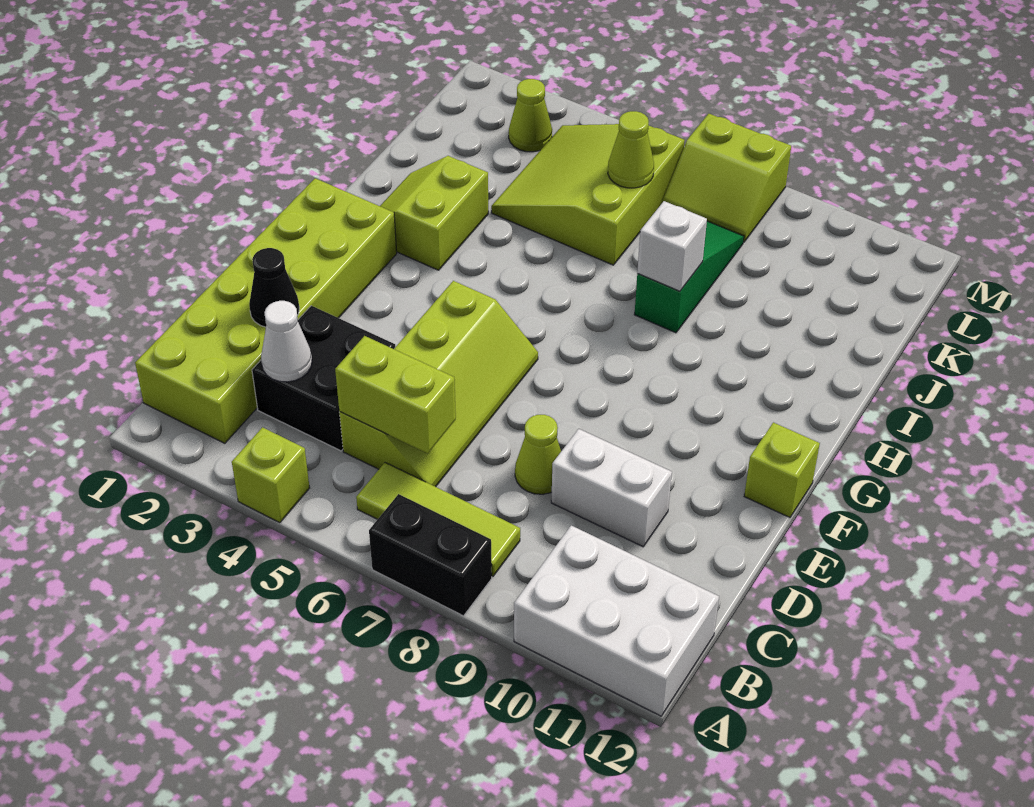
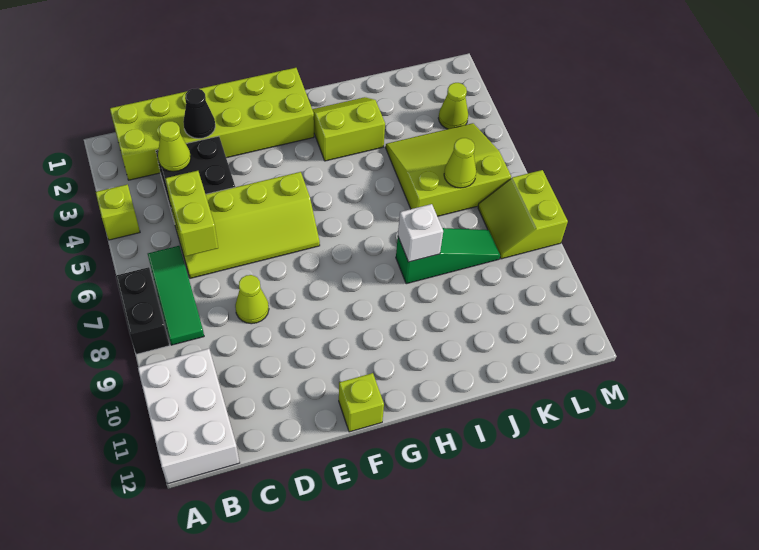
lime 1x3 tile [356,463,520,577] -> green 1x3 tile [148,246,204,345]
white 1x1 cone [261,301,312,382] -> lime 1x1 cone [158,121,191,172]
white 1x2 brick [551,429,672,547] -> none

